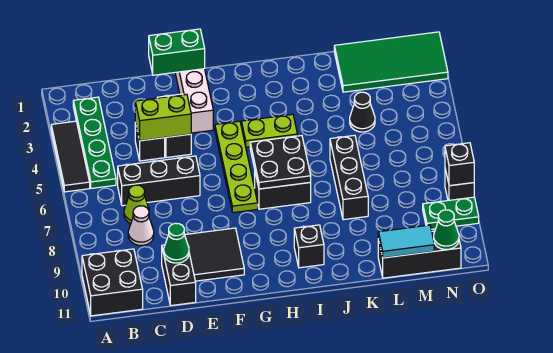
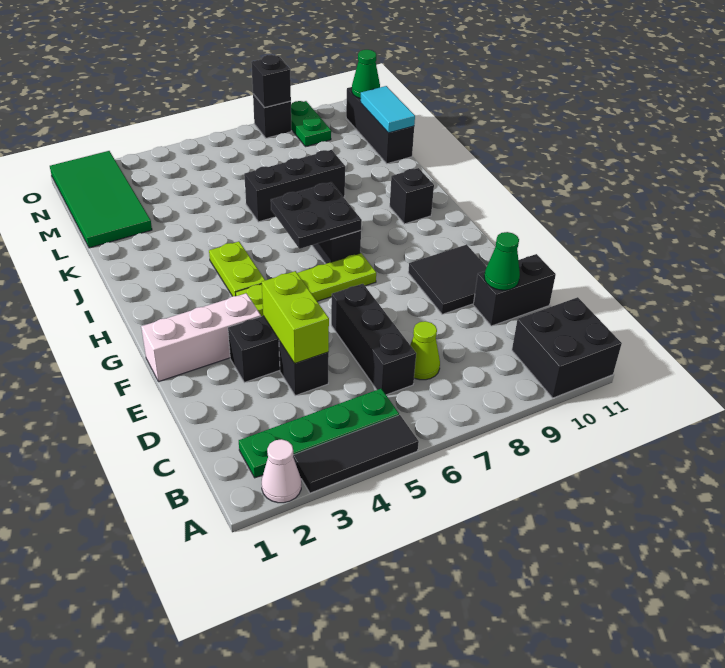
white 1x1 cone [128,206,154,246] -> white 1x1 cone moved to [262,439,301,503]
green 1x2 brick [149,29,205,75] -> none
black 1x1 cone [350,92,375,132] -> none

